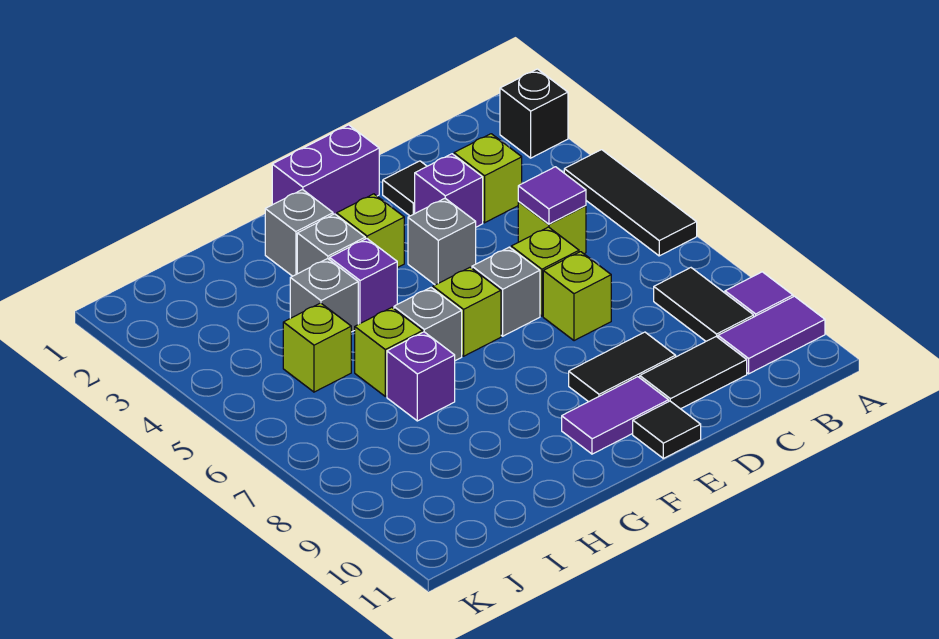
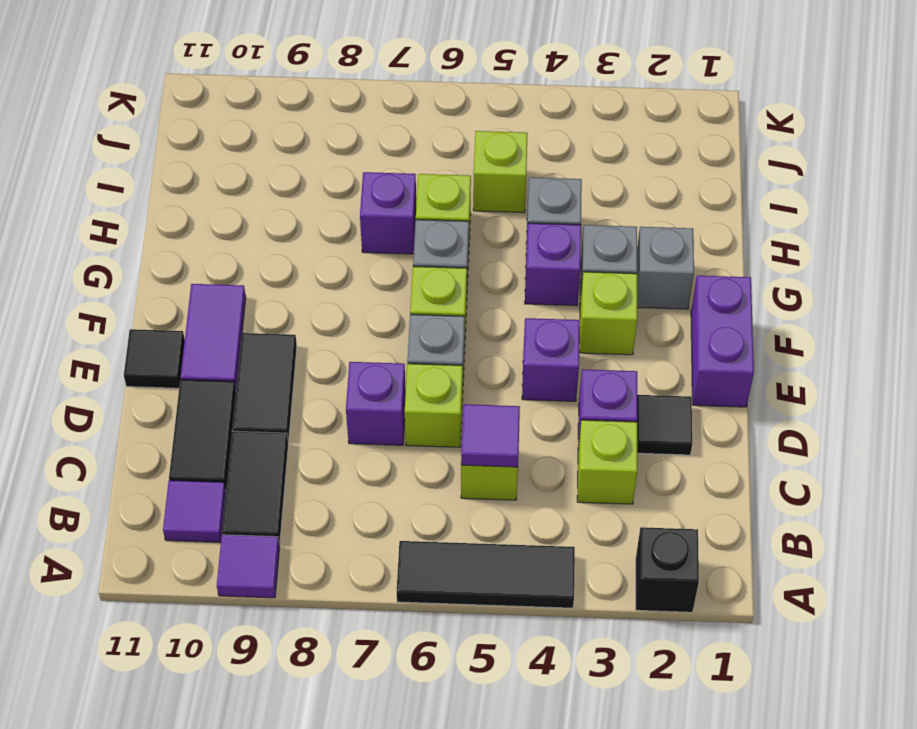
purple 1x2 tile [718,296,825,374] -> purple 1x1 tile [163,480,226,542]
black 1x2 tile [654,268,754,341] -> black 1x2 tile turned to [222,431,288,544]
lime 1x1 brick [543,252,611,341] -> purple 1x1 brick [346,362,406,445]
grey 1x1 brick [408,198,476,285] -> purple 1x1 brick [522,318,580,401]

